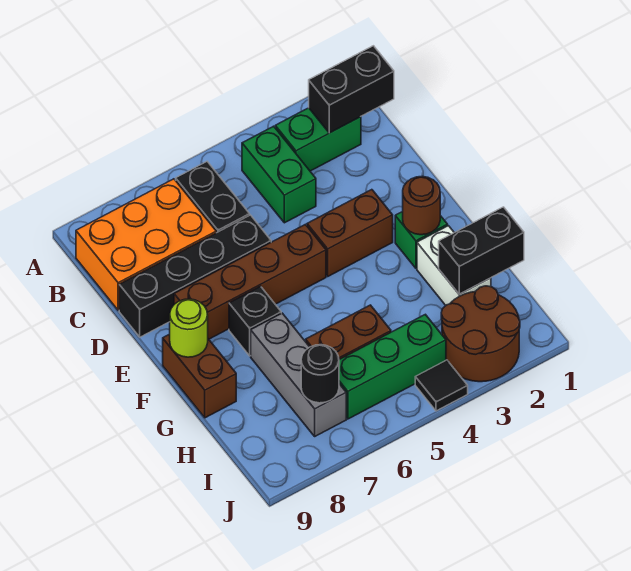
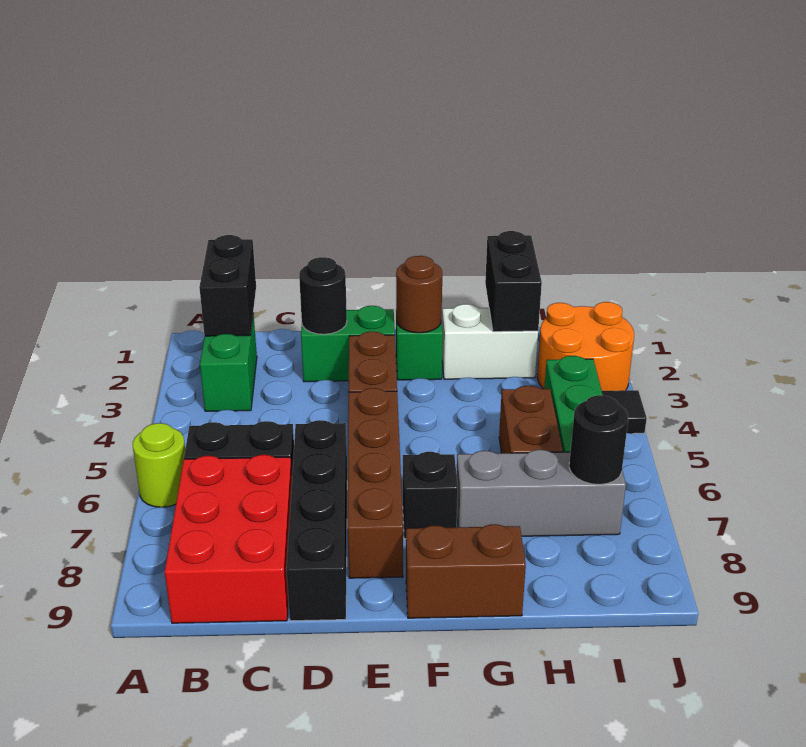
green 1x2 brick [242,126,316,223] -> green 1x2 brick moved to [301,306,395,382]
orange 2x3 brick [76,179,216,310] -> red 2x3 brick [164,455,292,623]
none -> black 1x1 round brick [299,257,347,334]
lime 1x1 round brick [170,299,208,357] -> lime 1x1 round brick moved to [133,423,185,507]
brown 2x2 round brick [441,286,520,382] -> orange 2x2 round brick [537,302,634,391]

